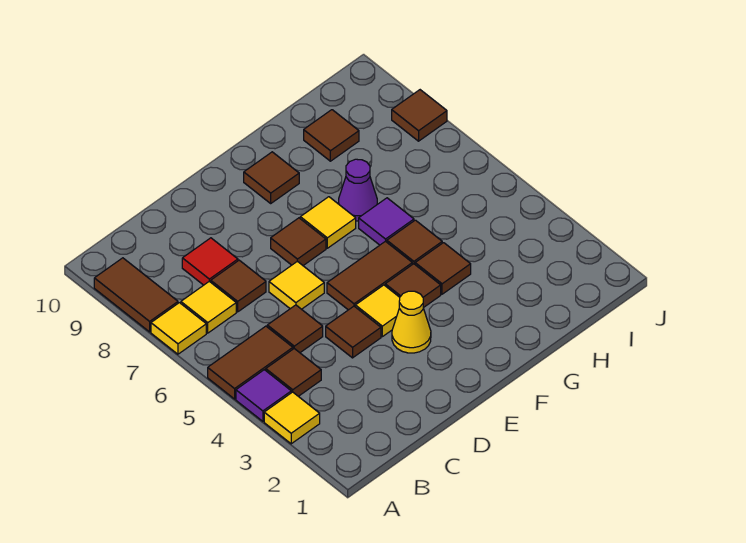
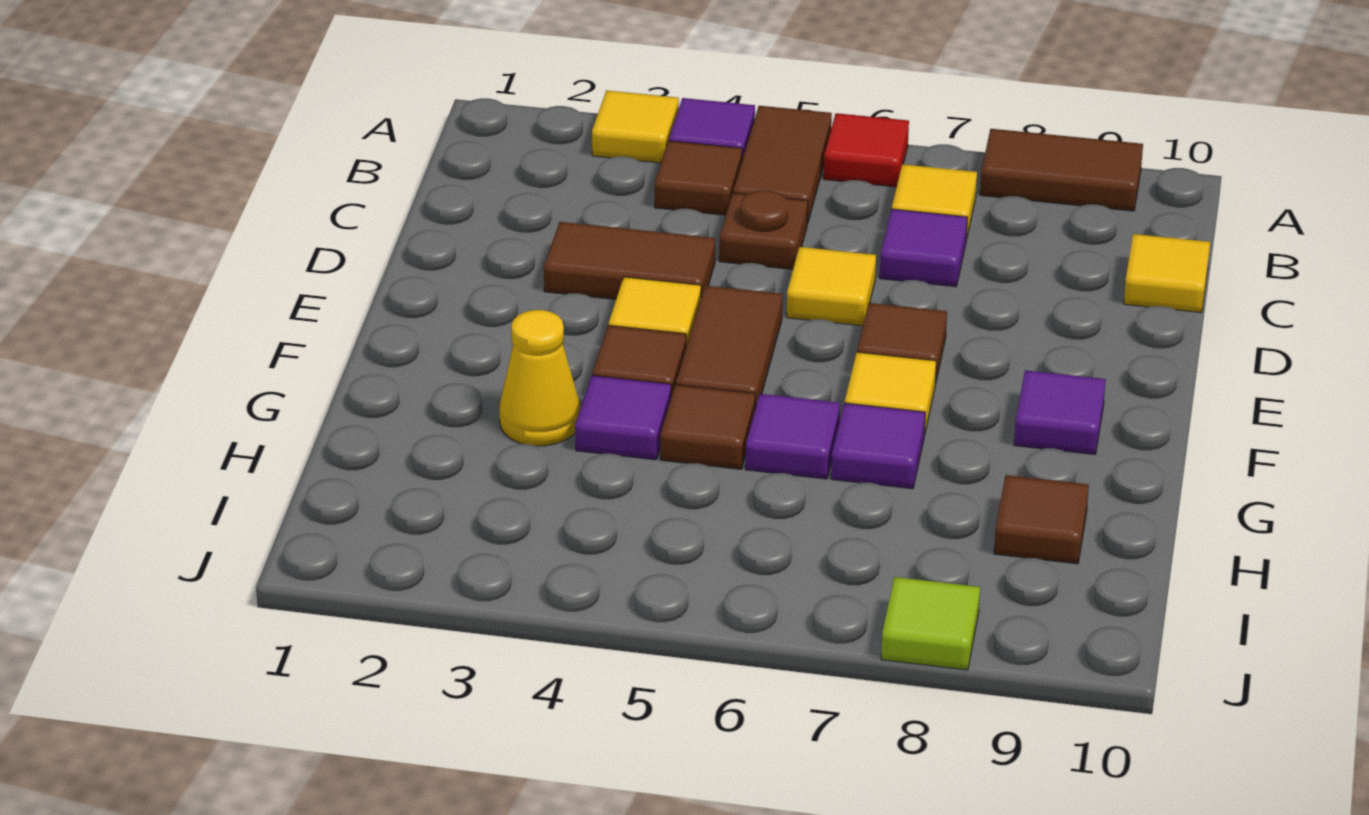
yellow 1x1 tile [151,303,206,354] -> yellow 1x1 tile moved to [1124,234,1210,312]
brown 1x1 tile [267,305,323,353] -> brown 1x1 plate [719,190,808,269]
brown 1x1 tile [211,260,266,312] -> purple 1x1 tile [880,209,967,287]
red 1x1 tile [182,238,238,285] -> red 1x1 tile moved to [824,113,909,187]
brown 1x1 tile [326,306,381,358] -> brown 1x2 tile [544,222,715,299]
yellow 1x1 cone [392,291,431,353] -> yellow 1x1 cone moved to [499,310,580,446]
brown 1x1 tile [244,152,299,203] -> purple 1x1 tile [1014,370,1106,454]
brown 1x1 tile [415,243,471,294] -> purple 1x1 tile [575,375,671,460]
purple 1x1 cone [339,159,377,221] -> purple 1x1 tile [831,403,925,489]
brown 1x1 tile [392,90,447,141] -> lime 1x1 tile [881,577,980,670]

